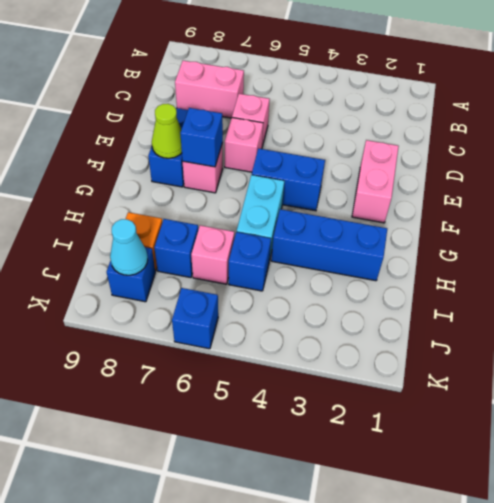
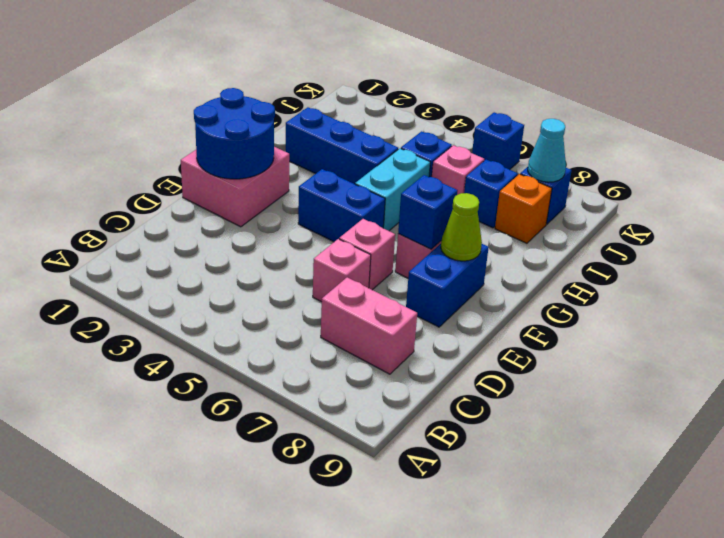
none -> blue 2x2 round brick [194,88,275,179]
pink 1x2 brick [352,140,399,223] -> pink 2x2 brick [181,147,289,227]

